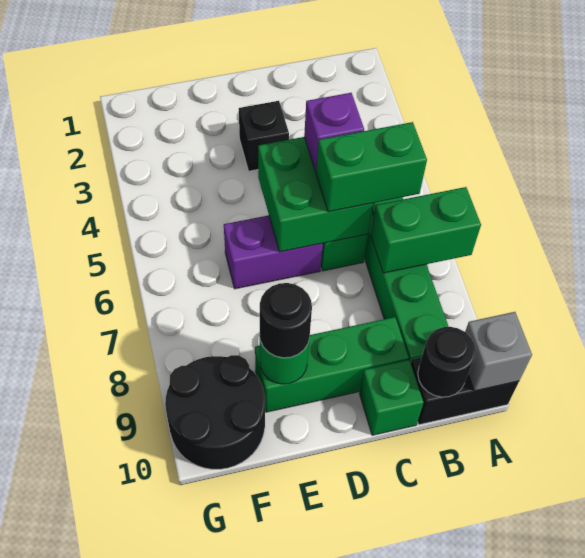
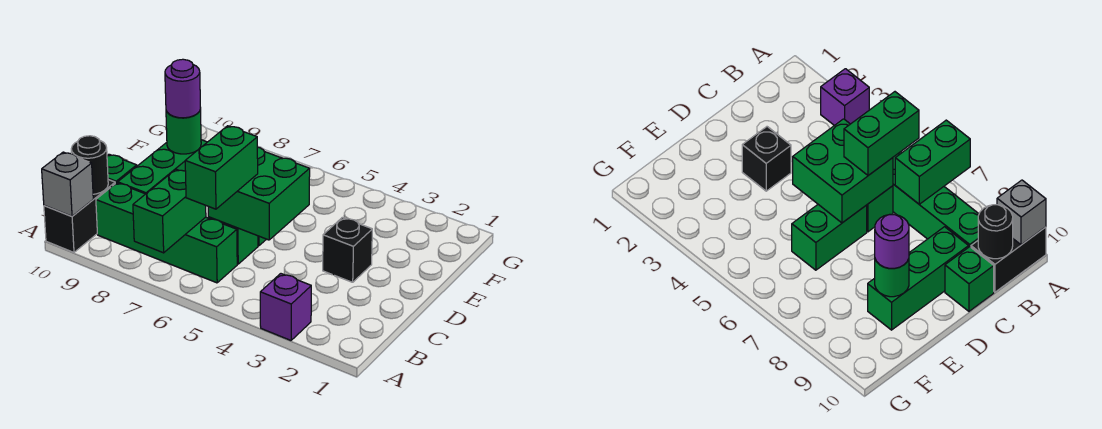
purple 1x1 brick [304,93,364,172] -> purple 1x1 brick moved to [260,274,311,340]
purple 1x2 brick [224,215,323,289] -> green 1x2 brick [792,205,867,270]
black 1x1 round brick [260,283,312,358] -> purple 1x1 round brick [165,59,201,118]
black 2x2 round brick [165,355,265,469] -> none

